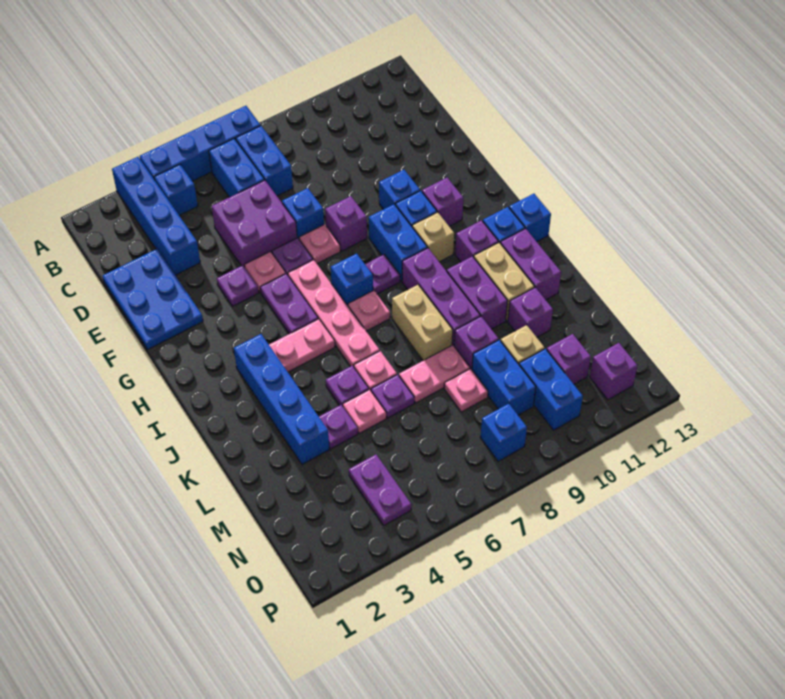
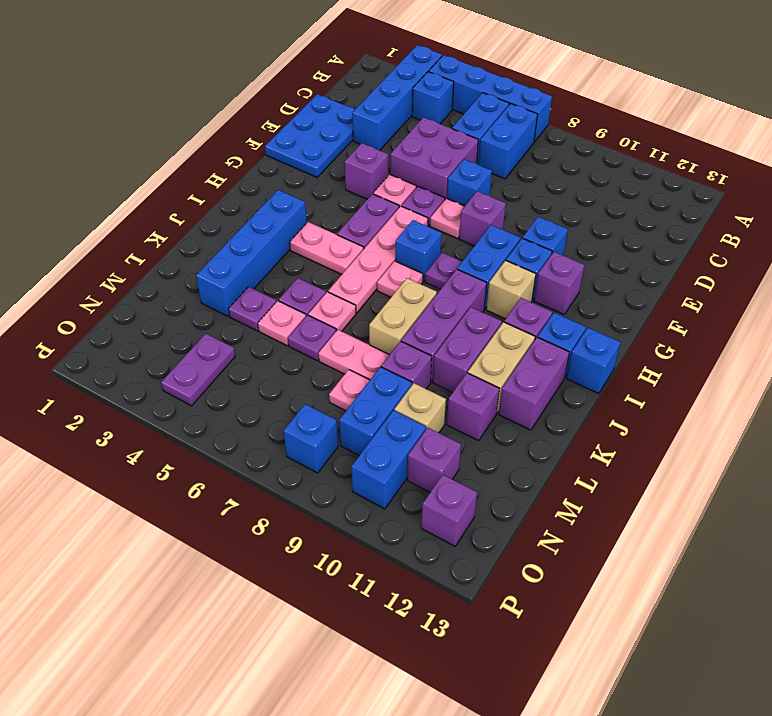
purple 1x1 plate [217,265,259,306] -> purple 1x1 brick [345,143,388,199]

